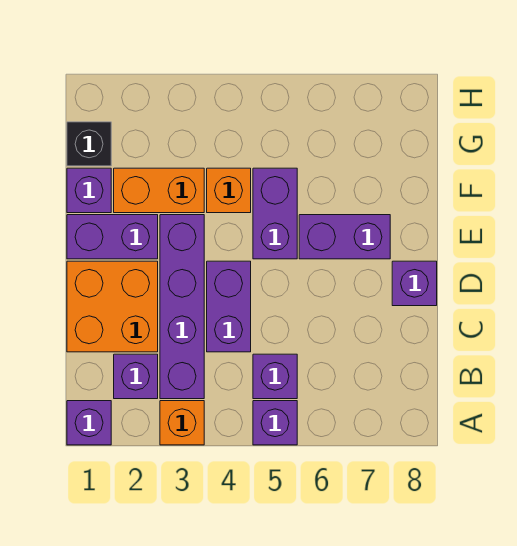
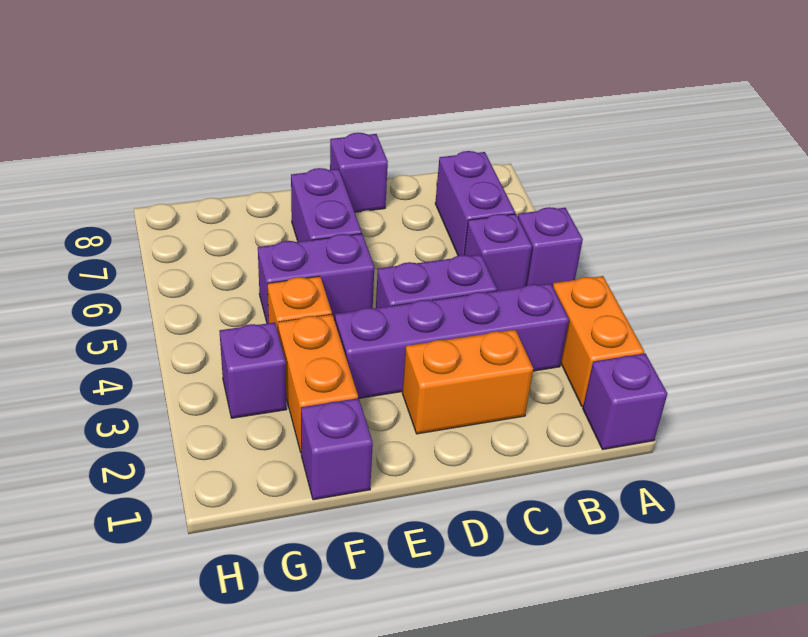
orange 1x1 brick [160,401,204,445] -> orange 1x2 brick [553,276,644,407]
purple 1x1 brick [114,354,158,399] -> purple 1x1 brick moved to [220,322,287,418]
orange 2x2 brick [67,261,158,352] -> orange 1x2 brick [402,330,533,434]
purple 1x2 brick [67,215,158,259] -> purple 1x2 brick moved to [435,151,515,256]
black 1x1 brick [67,122,111,166] -> none

